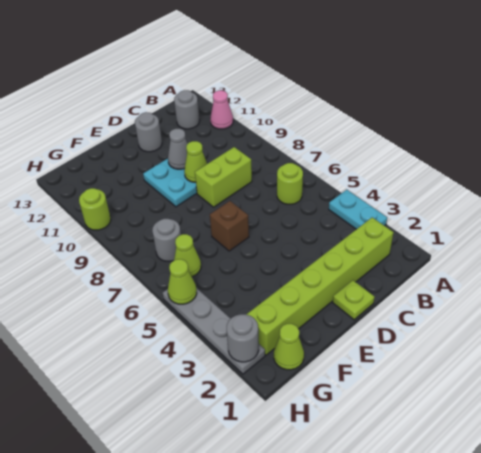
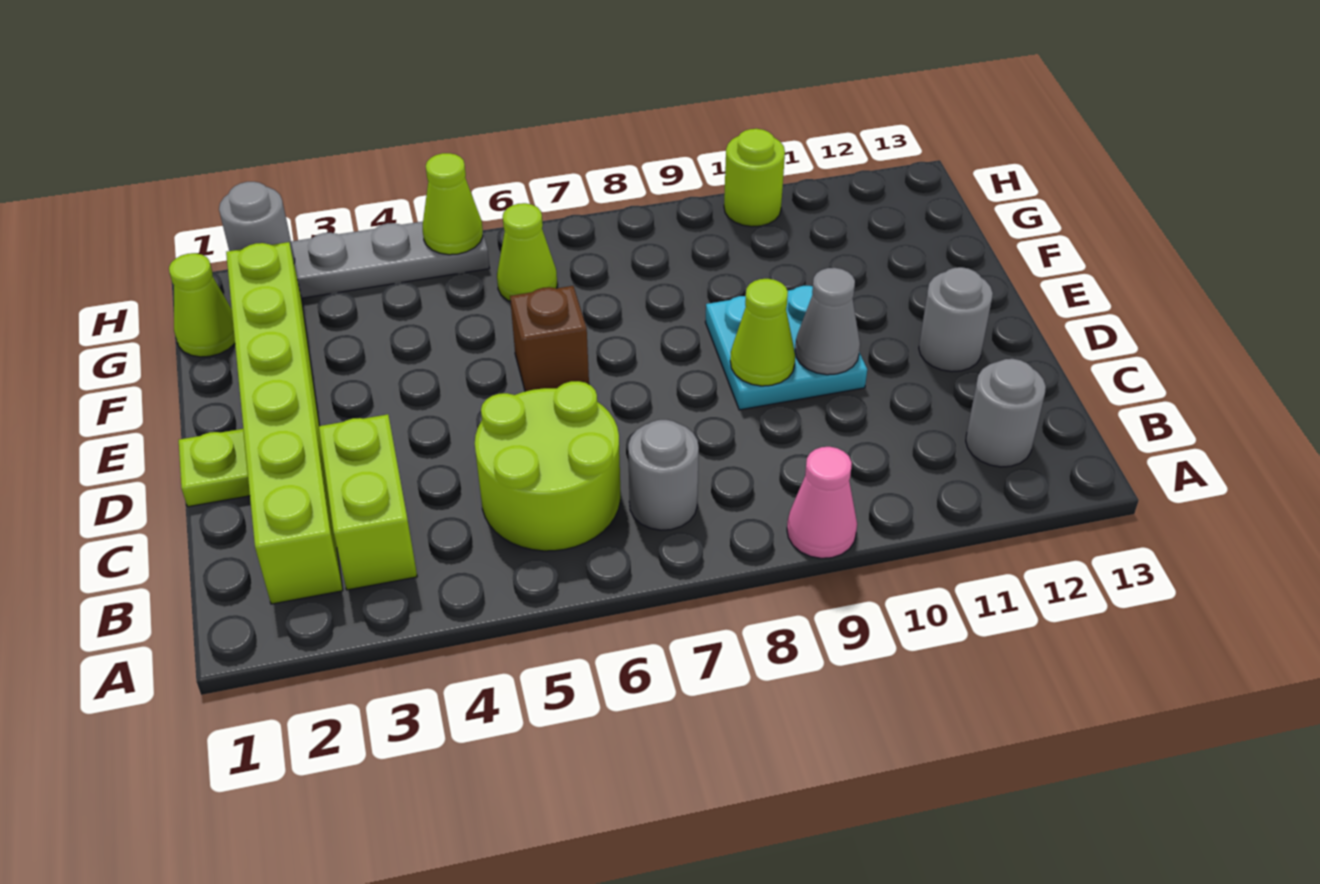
cyan 1x2 plate [329,190,387,229] -> none
pink 1x1 cone [210,90,233,129] -> pink 1x1 cone moved to [787,447,857,558]
lime 1x1 round brick [277,163,303,204] -> lime 2x2 round brick [475,381,620,551]
lime 1x2 brick [195,147,252,207] -> lime 1x2 brick moved to [319,414,417,590]
grey 1x1 round brick [152,219,181,261] -> grey 1x1 round brick moved to [628,420,699,530]

